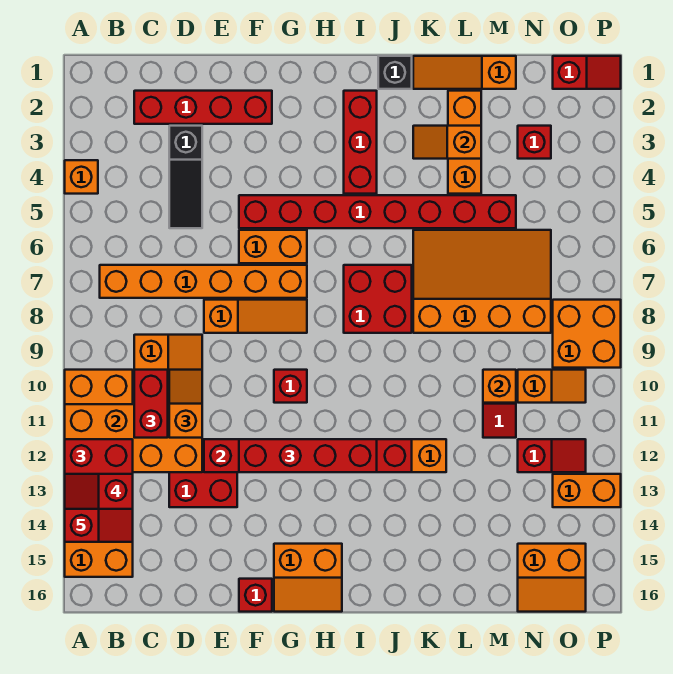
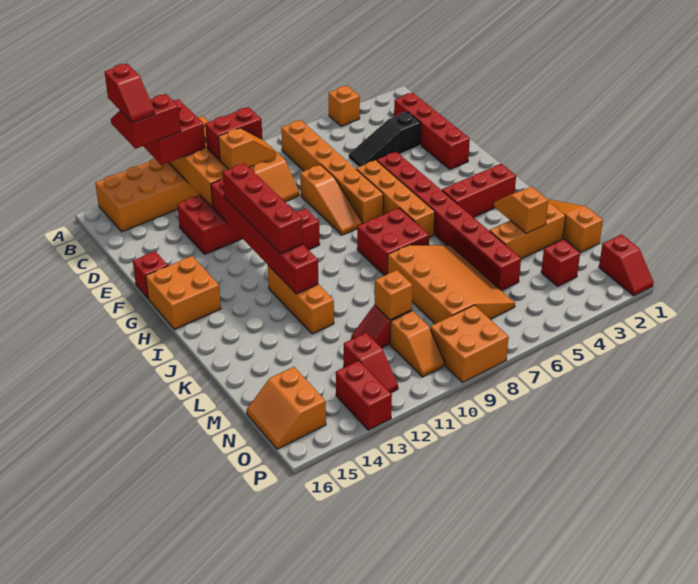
orange 1x2 brick [239,230,307,263] -> orange 1x4 brick [356,160,435,237]
orange 2x2 slope [274,544,342,612] -> orange 2x2 brick [146,256,221,329]
black 1x1 brick [378,56,412,89] -> none
orange 1x2 brick [553,474,621,507] -> red 1x2 brick [336,361,392,430]

